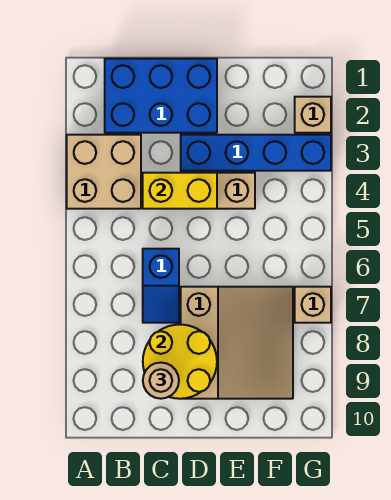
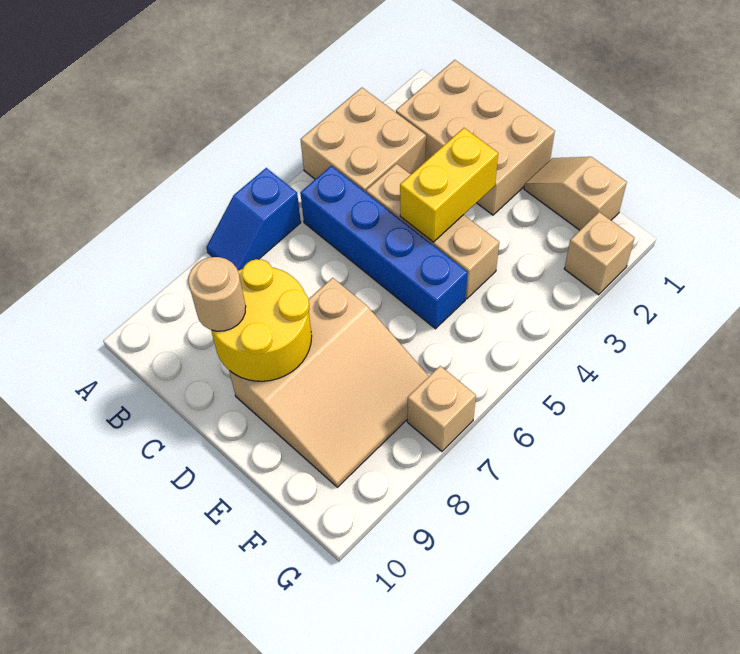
blue 2x3 brick [105,59,217,133] -> tan 2x3 brick [396,60,555,215]
yellow 1x2 brick [143,173,217,209] -> yellow 1x2 brick turned to [400,128,498,242]
blue 1x2 slope [143,249,179,323] -> blue 1x2 slope moved to [206,168,301,270]
blue 1x4 brick [181,135,331,171] -> blue 1x4 brick moved to [300,166,468,329]
none -> tan 1x2 slope [524,157,627,230]

